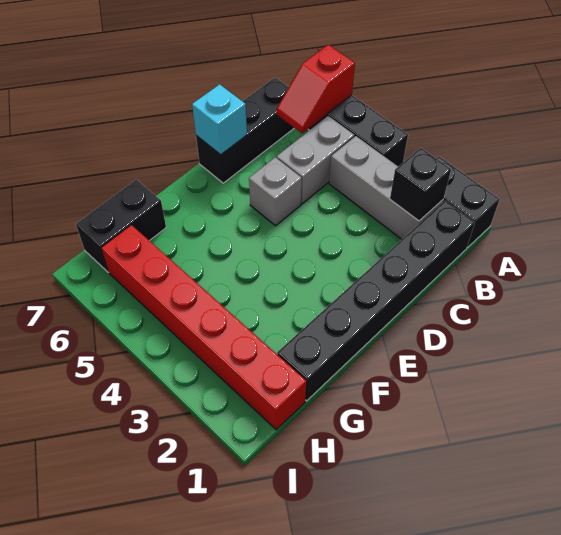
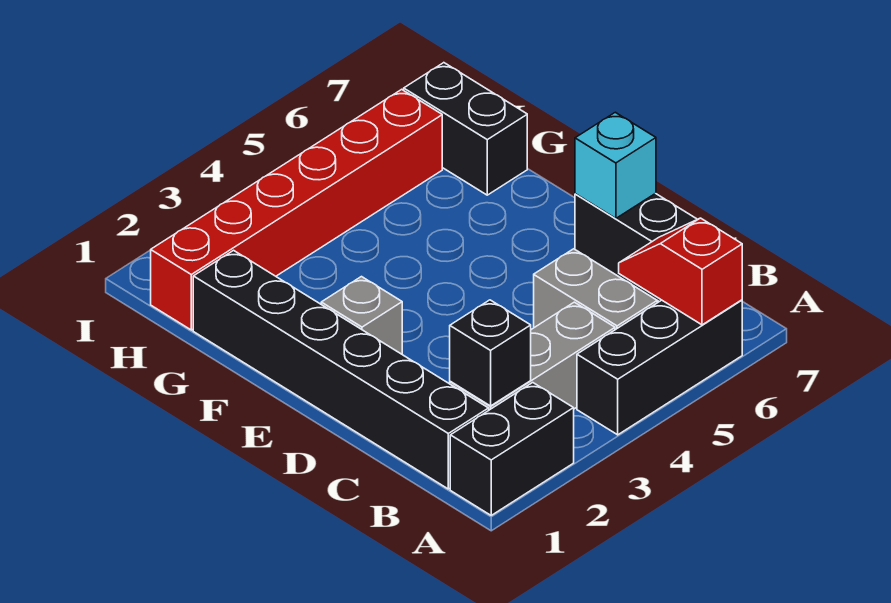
grey 1x1 brick [249,157,302,226] -> grey 1x1 brick moved to [321,277,402,354]

